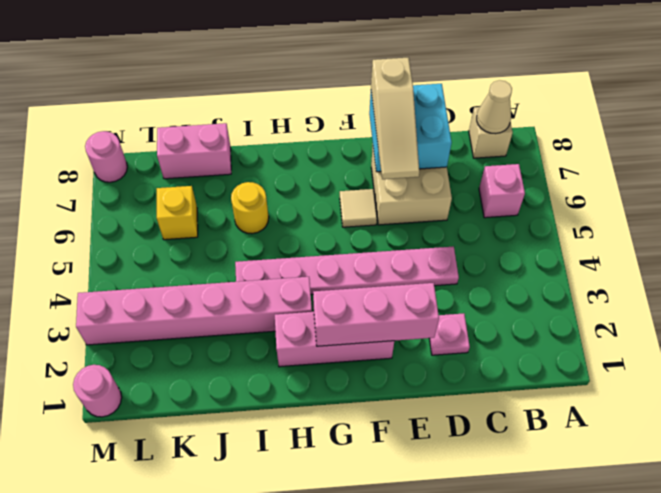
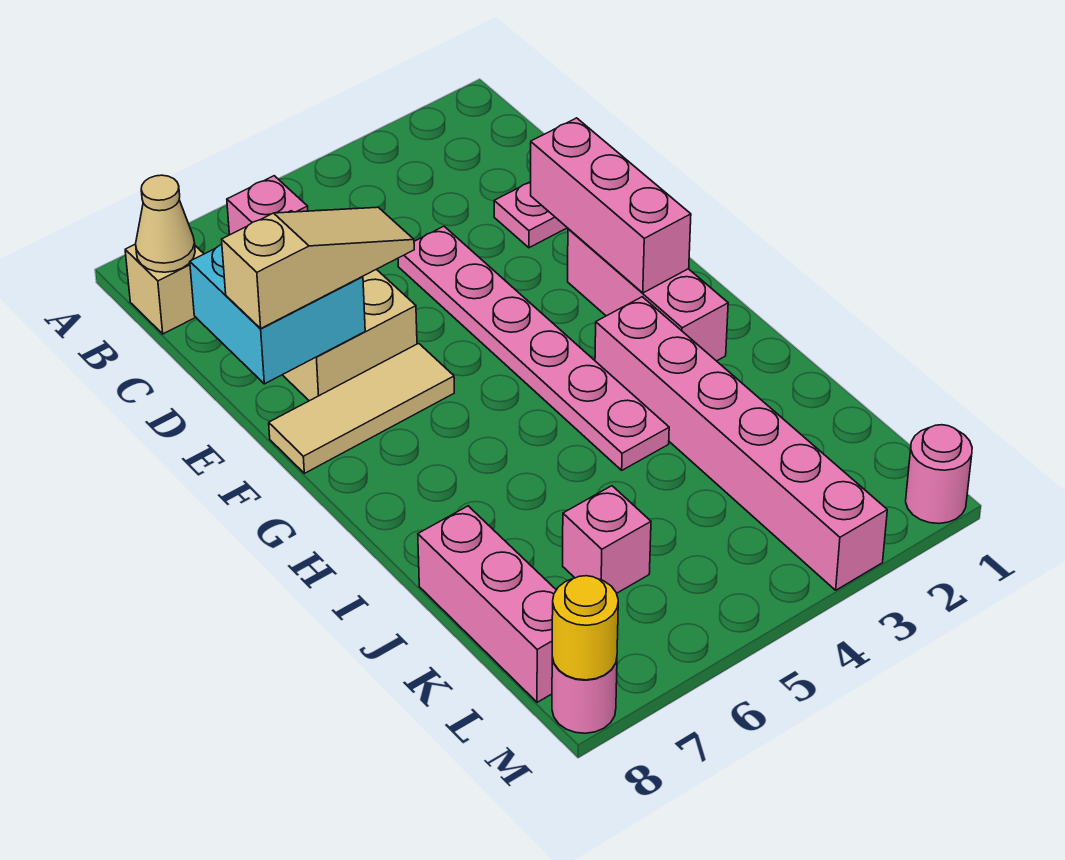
tan 1x1 tile [340,189,377,227] -> tan 1x3 tile [269,343,454,473]
yellow 1x1 round brick [231,182,269,234] -> yellow 1x1 round brick moved to [552,576,618,680]
pink 1x2 brick [157,123,231,179] -> pink 1x3 brick [418,506,556,702]
yellow 1x1 brick [157,186,198,240] -> pink 1x1 brick [563,486,651,593]

